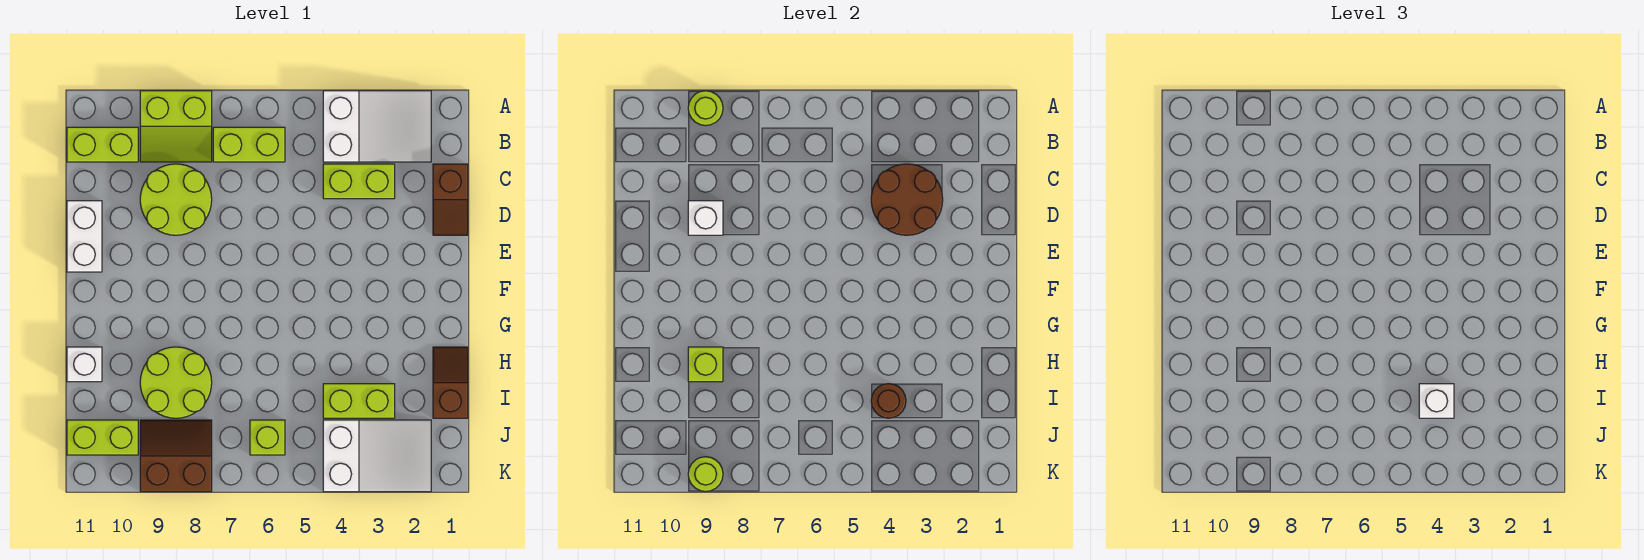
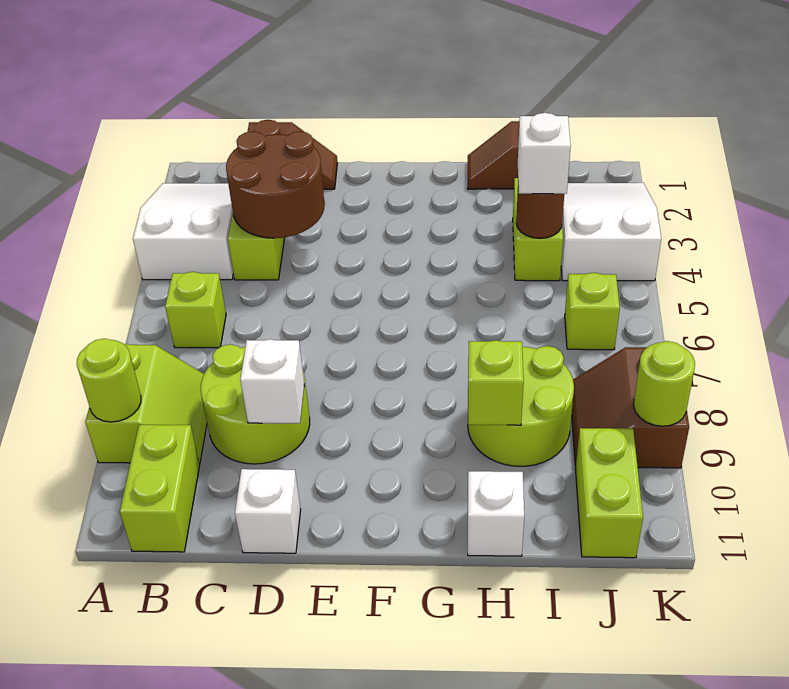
lime 1x2 brick [213,127,285,162] -> lime 1x1 brick [165,272,226,348]
white 1x2 brick [67,201,102,272] -> white 1x1 brick [235,469,301,553]

